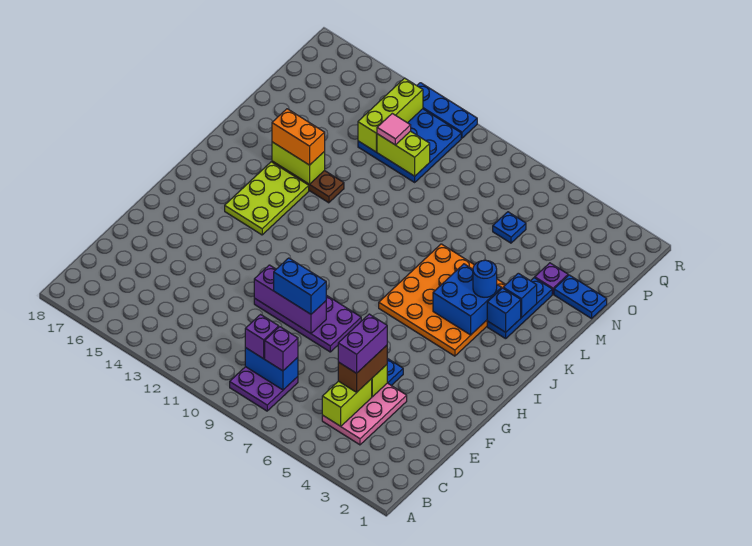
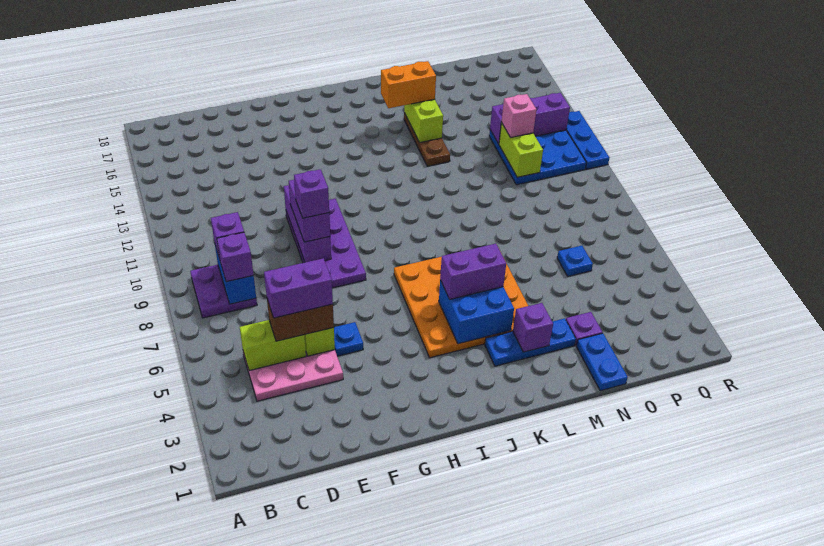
blue 1x2 brick [274,258,326,314] -> purple 1x2 brick [289,180,330,242]
none -> purple 1x1 brick [294,169,329,218]
lime 2x3 plate [225,162,309,235] -> none
none -> purple 1x2 brick [440,244,506,299]
blue 1x1 brick [487,288,521,332] -> none
blue 1x1 round brick [473,260,497,297] -> none
blue 1x1 brick [503,273,537,318] -> purple 1x1 brick [513,303,553,352]
orange 1x2 brick [272,109,325,165] -> orange 1x2 brick turned to [381,61,436,108]
pink 1x1 tile [377,114,411,145] -> pink 1x1 brick [502,94,536,138]
lime 1x3 brick [358,78,423,152] -> purple 1x3 brick [490,93,570,144]

